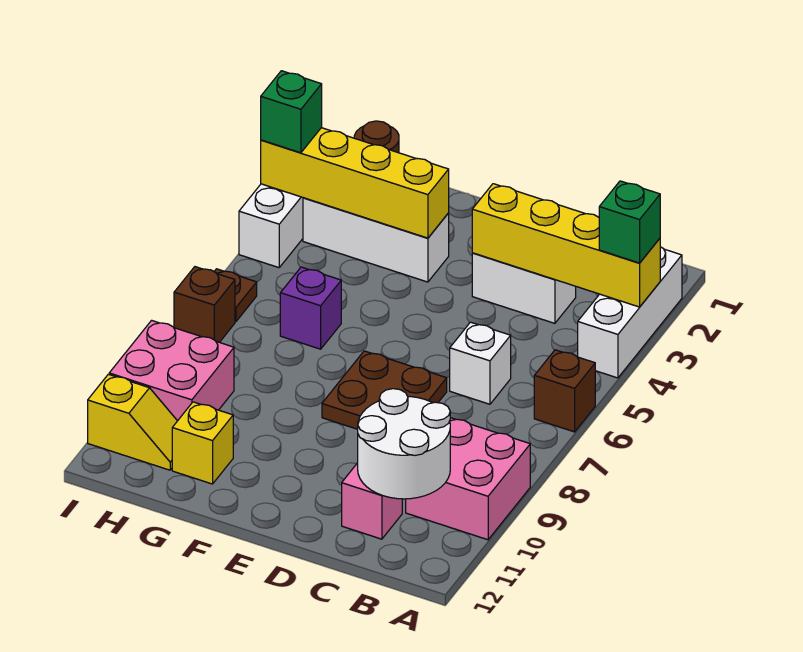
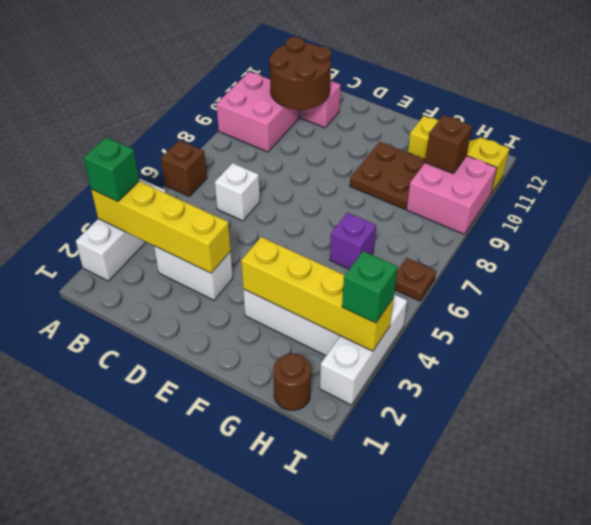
white 2x2 round brick [358,389,450,499] -> brown 2x2 round brick [269,37,331,110]
brown 2x2 plate [322,351,447,429] -> brown 2x2 plate moved to [350,142,425,209]
brown 1x1 brick [174,267,235,342] -> brown 1x1 brick moved to [425,115,472,174]

